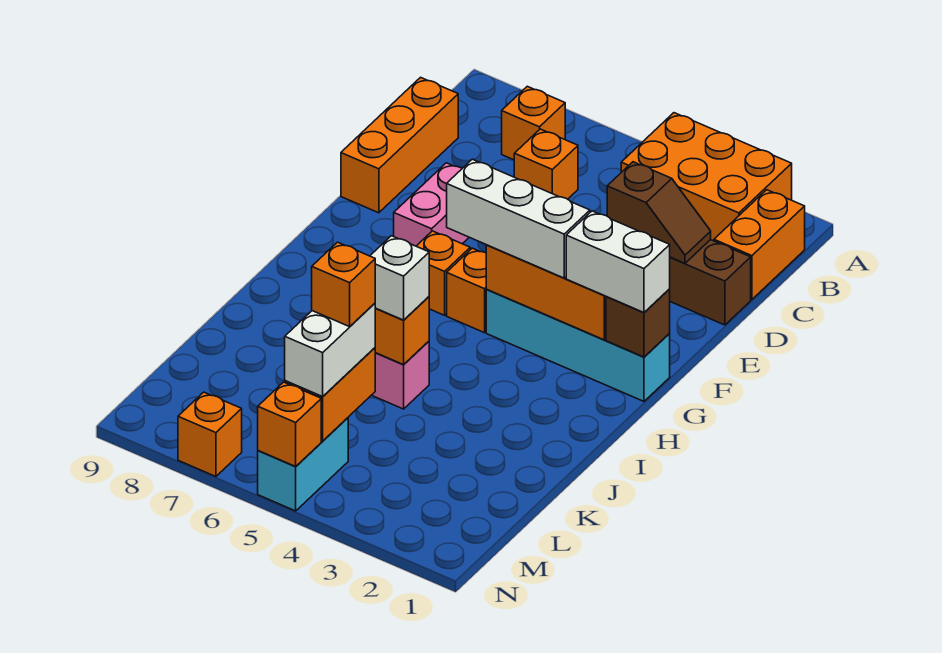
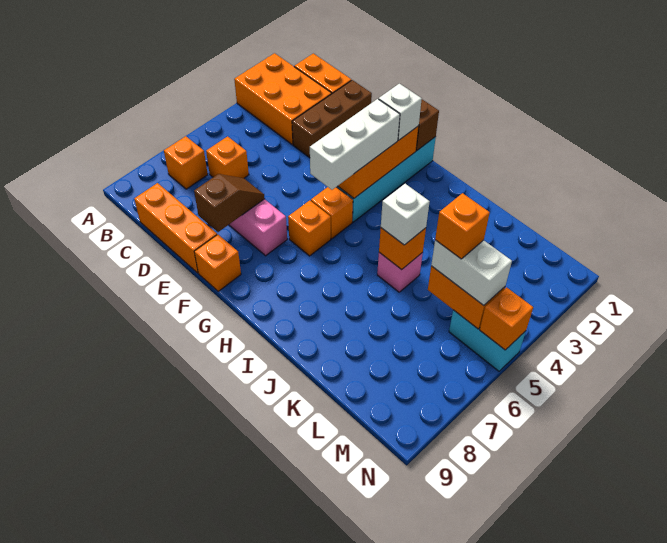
orange 2x3 brick [621,113,792,241] -> orange 2x3 brick turned to [234,53,332,144]
brown 1x2 slope [607,162,711,263] -> brown 1x2 slope moved to [194,174,265,232]
white 1x2 brick [566,211,670,312] -> white 1x1 brick [379,84,422,140]
orange 1x1 brick [178,392,242,477] -> orange 1x1 brick moved to [194,235,241,291]

